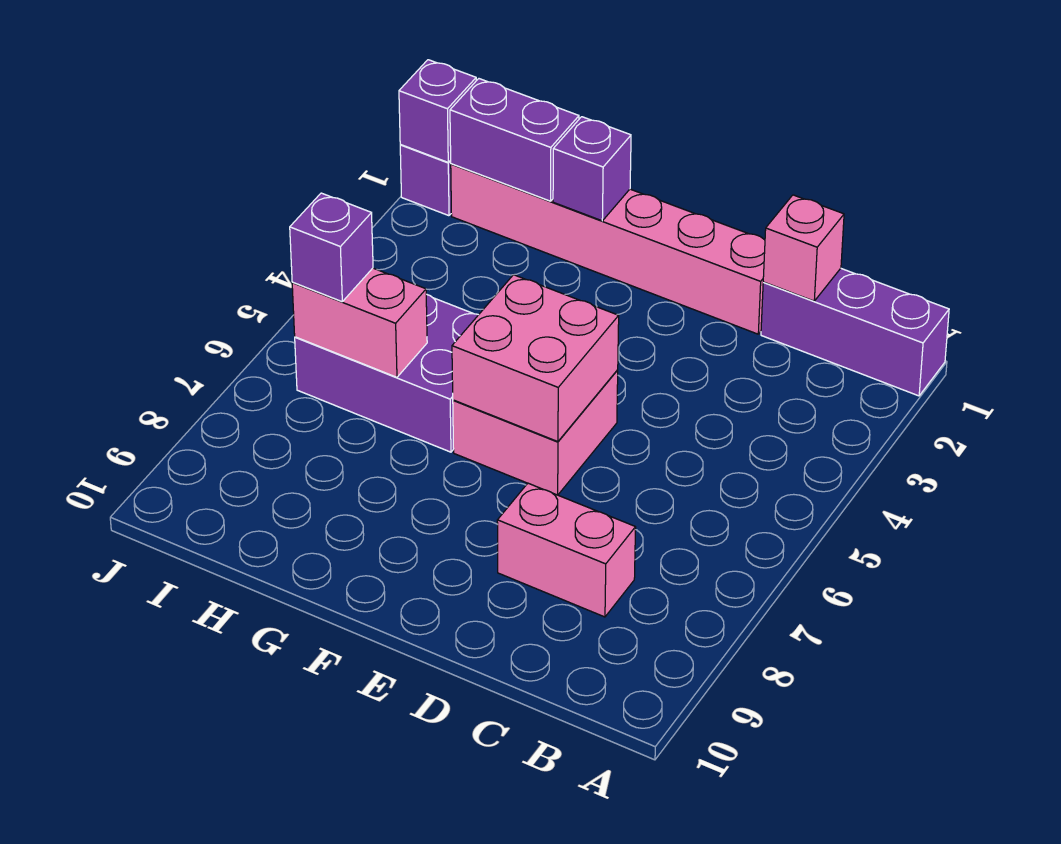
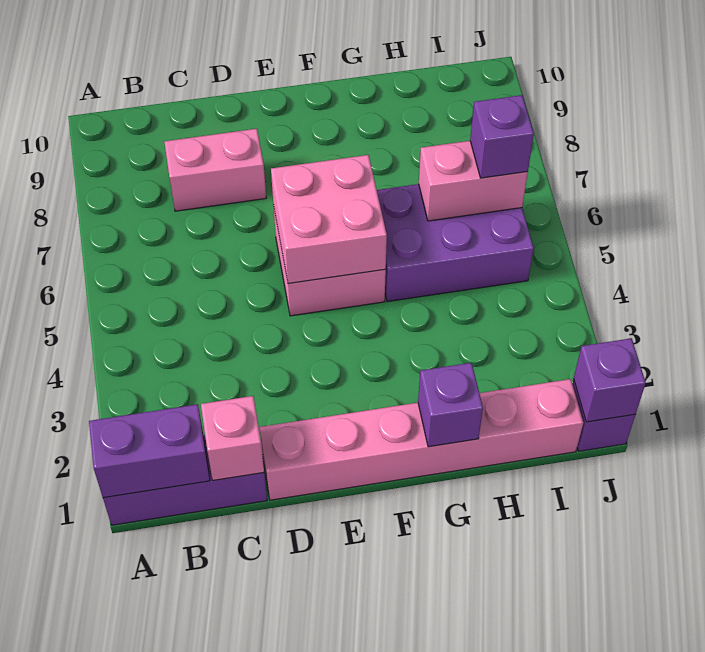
purple 1x2 brick [450,79,579,201] -> purple 1x2 brick moved to [89,404,210,498]

